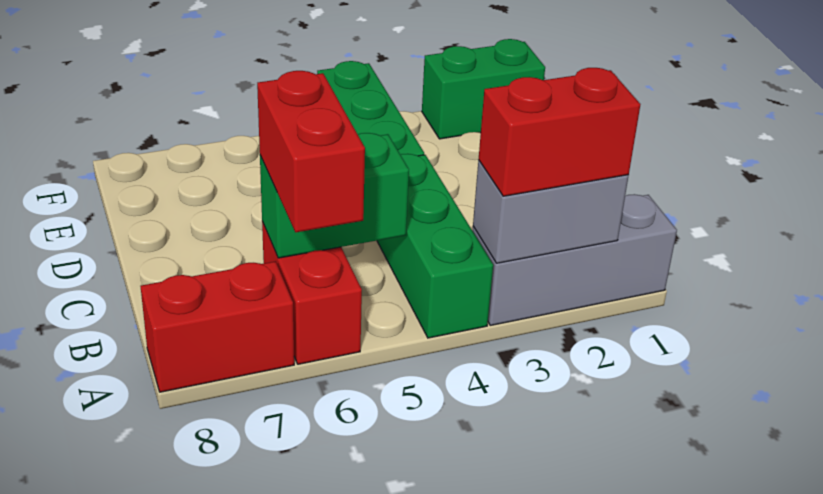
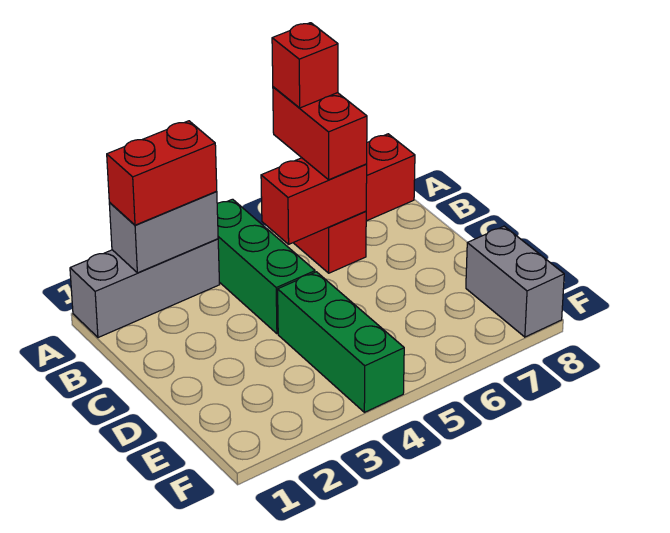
none -> red 1x1 brick [272,23,338,108]
green 1x2 brick [260,133,409,258] -> red 1x2 brick [261,158,367,244]
none -> grey 1x2 brick [466,226,564,337]
green 1x2 brick [422,39,545,139] -> none

